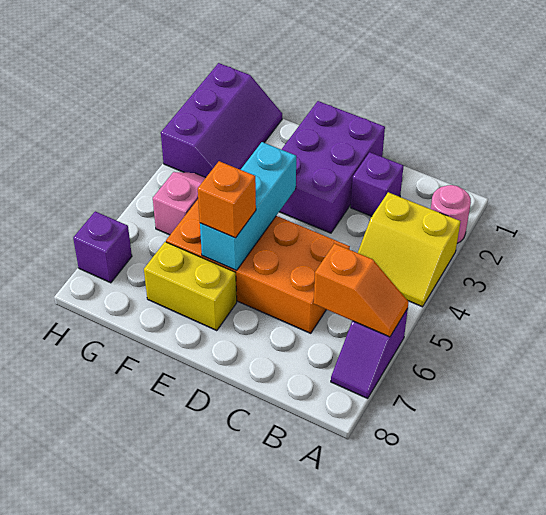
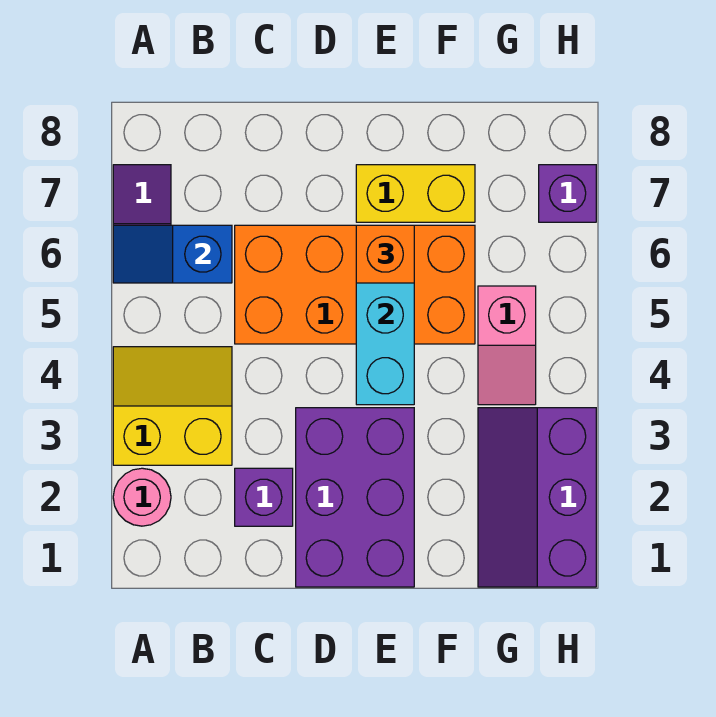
orange 1x2 slope [314,243,409,337] -> blue 1x2 slope [113,225,232,283]

